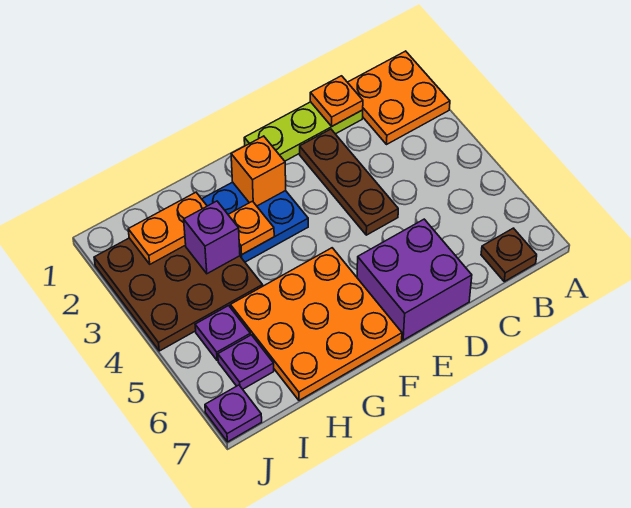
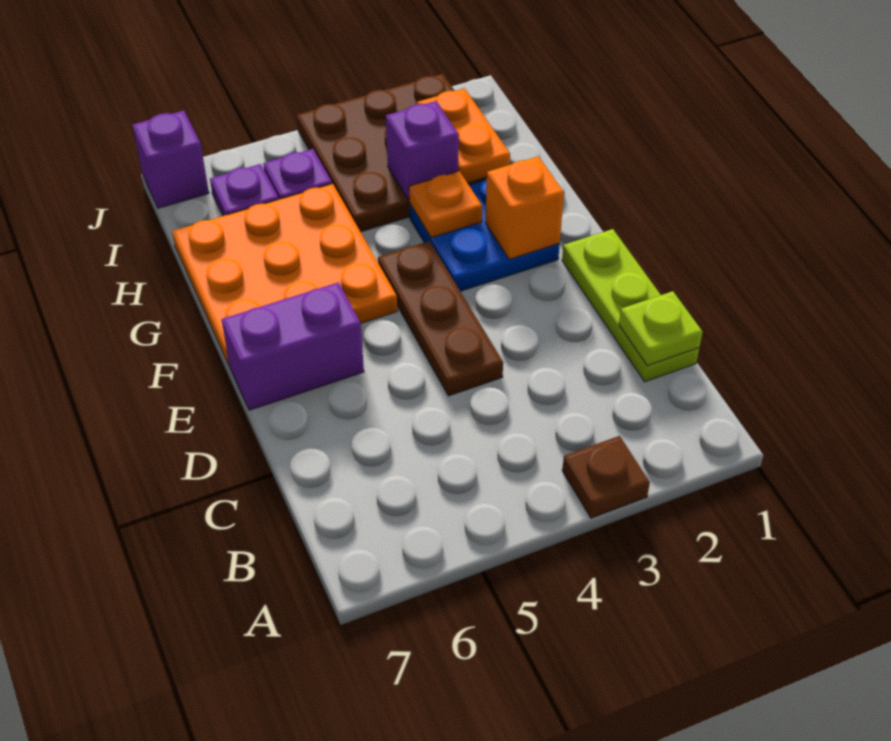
orange 2x2 plate [348,51,450,144] -> none
brown 1x1 plate [481,228,537,282] -> brown 1x1 plate moved to [562,436,650,518]
orange 1x1 plate [310,76,363,126] -> lime 1x1 plate [619,291,703,366]
brown 1x3 plate [300,129,398,235] -> brown 1x3 plate turned to [378,241,503,396]
purple 2x2 brick [357,219,472,340] -> purple 1x2 brick [222,282,364,410]
purple 1x1 plate [205,385,262,442] -> purple 1x1 brick [132,111,209,208]

